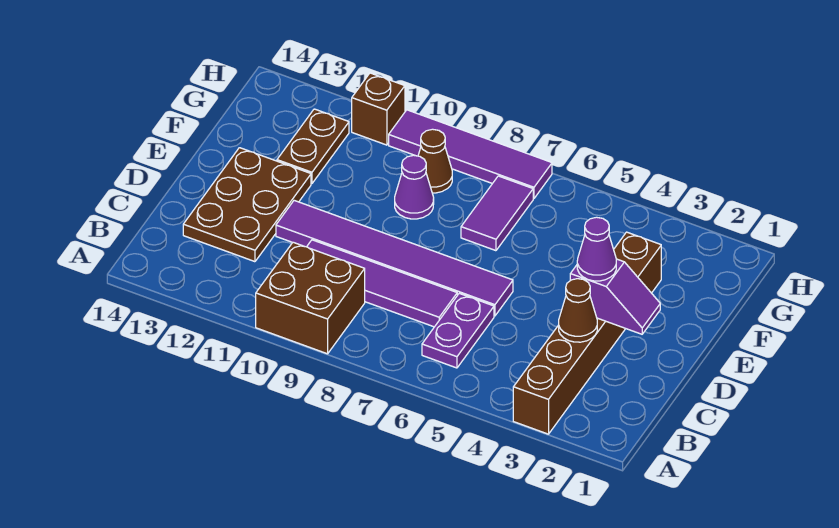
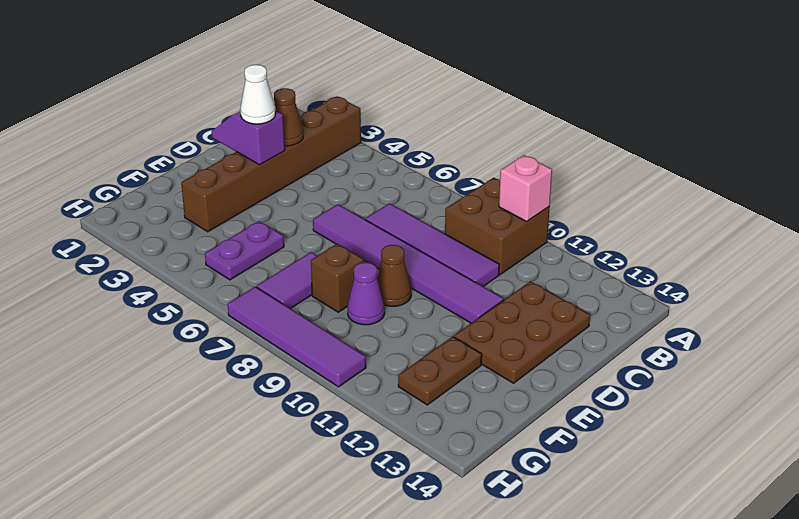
none -> pink 1x1 brick [499,155,552,221]
purple 1x2 plate [422,293,494,368] -> purple 1x2 plate moved to [205,221,284,280]
purple 1x1 cone [577,217,616,281] -> white 1x1 cone [240,65,276,124]
brown 1x1 cone [418,129,452,193] -> brown 1x1 cone moved to [377,245,411,306]
brown 1x1 brick [352,73,405,145] -> brown 1x1 brick moved to [311,244,364,312]

